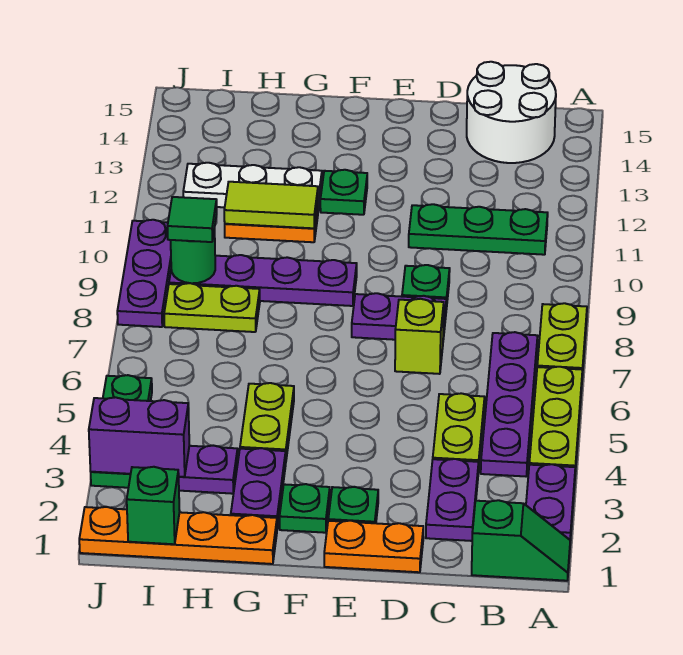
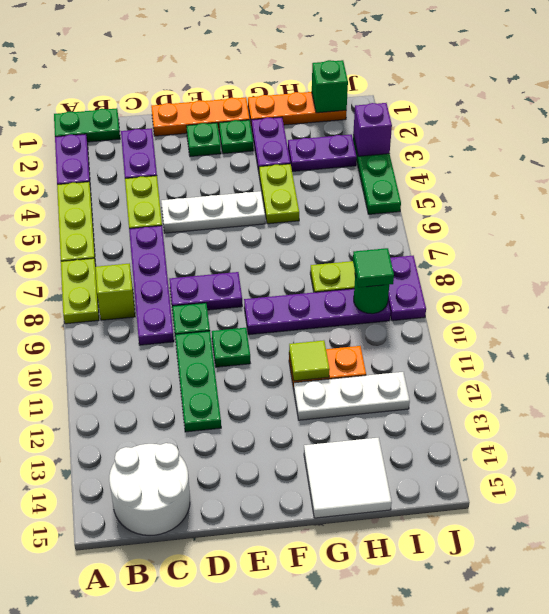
green 1x2 slope [472,500,570,581] -> green 1x2 plate [54,108,120,142]
purple 1x4 plate [481,332,538,476] -> purple 1x4 plate moved to [129,226,174,345]
green 1x3 plate [409,204,548,255] -> green 1x3 plate turned to [175,331,221,432]
orange 1x2 plate [324,521,423,572] -> orange 1x3 plate [151,97,250,136]
none -> white 1x3 plate [161,191,265,233]
lime 1x1 brick [395,299,444,374] -> lime 1x1 brick moved to [95,263,135,320]
green 1x1 plate [320,170,367,215] -> green 1x1 plate moved to [212,328,250,367]
orange 1x4 plate [79,507,277,564] -> orange 1x3 plate [248,92,347,127]
lime 1x2 tile [224,182,318,228] -> lime 1x1 tile [289,340,330,381]
none -> white 2x2 tile [304,438,392,518]
purple 1x2 brick [89,397,189,477] -> purple 1x1 brick [353,103,392,156]
purple 1x3 plate [117,220,171,327] -> purple 1x2 plate [388,256,426,321]

